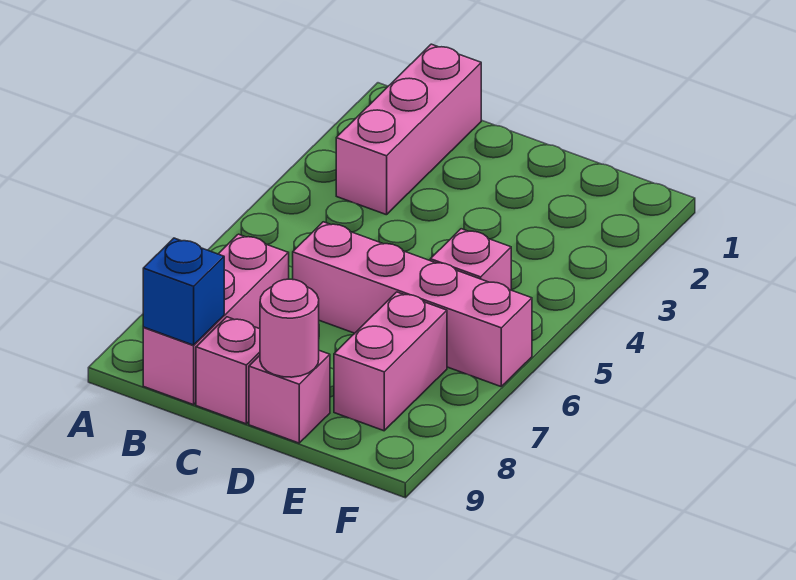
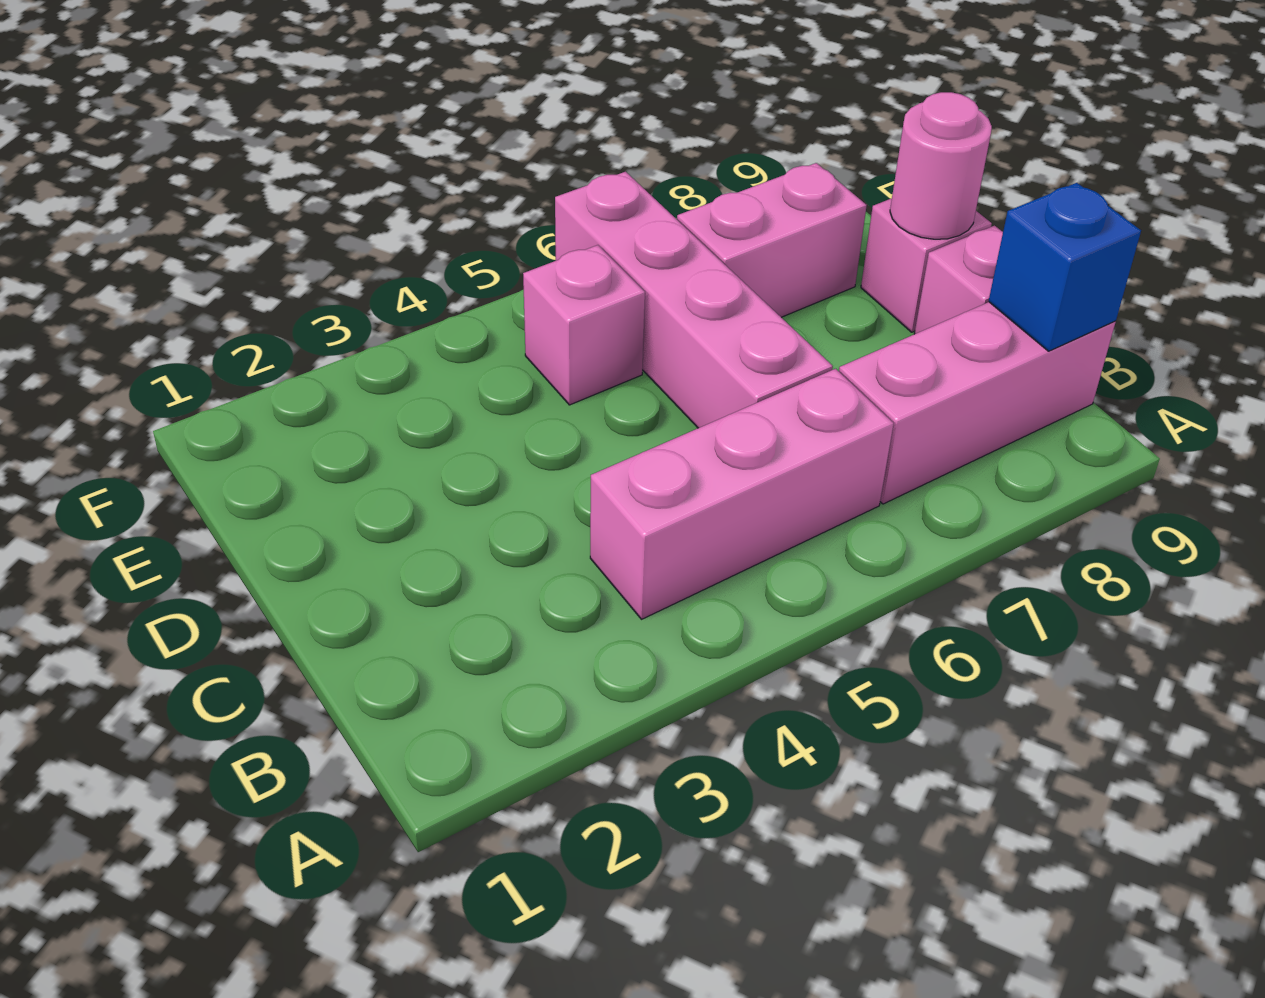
pink 1x3 brick [336,44,481,215] -> pink 1x3 brick moved to [590,369,894,619]

